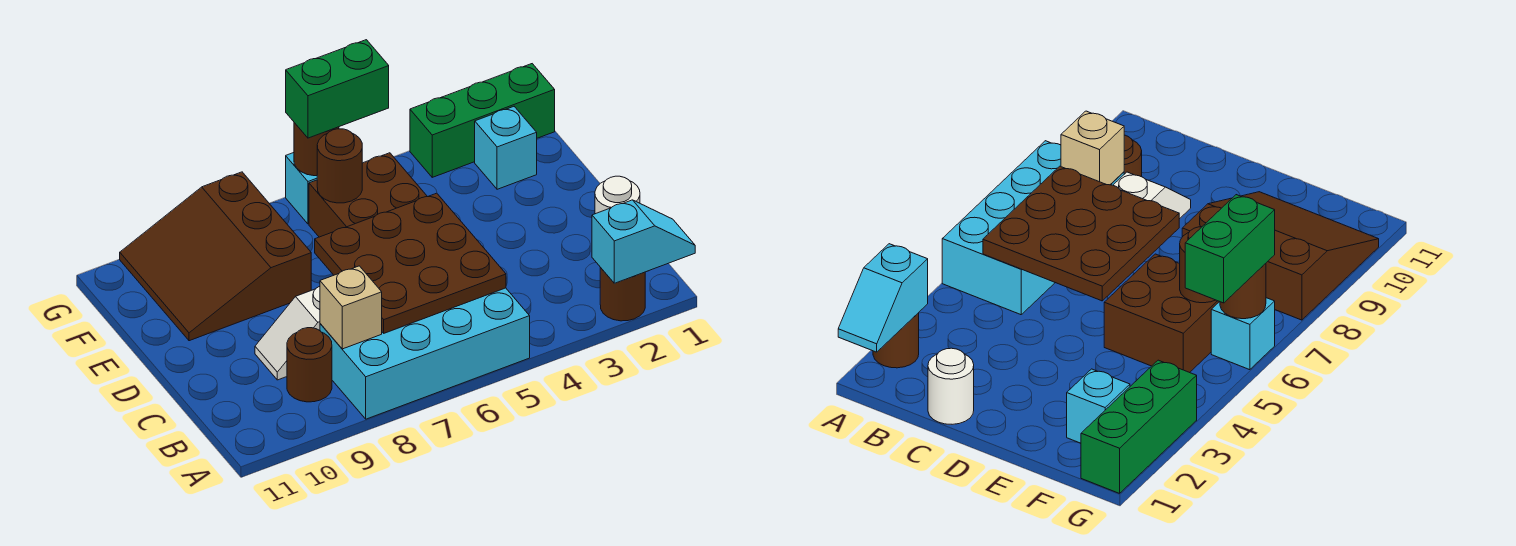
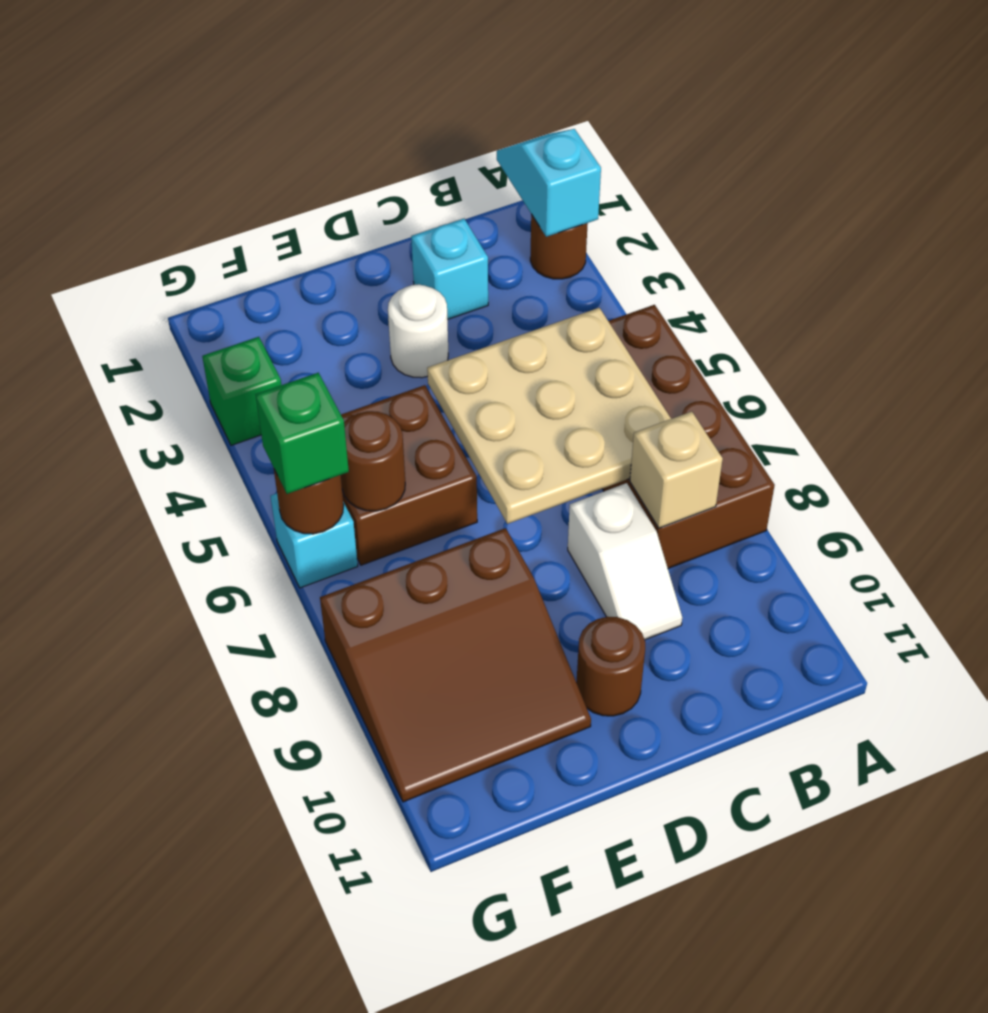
cyan 2x4 brick [320,288,530,419] -> brown 2x4 brick [603,305,775,568]
brown 3x3 plate [315,193,506,333] -> tan 3x3 plate [427,308,671,524]
brown 1x1 round brick [287,328,332,402] -> brown 1x1 round brick moved to [576,617,645,716]
white 1x1 round brick [595,176,640,214] -> white 1x1 round brick moved to [388,284,448,378]
cyan 1x1 brick [475,107,537,189] -> cyan 1x1 brick moved to [411,219,488,319]
green 1x3 brick [410,64,555,177] -> green 1x1 brick [202,337,281,445]
green 1x2 brick [286,40,389,138] -> green 1x1 brick [255,373,349,494]

